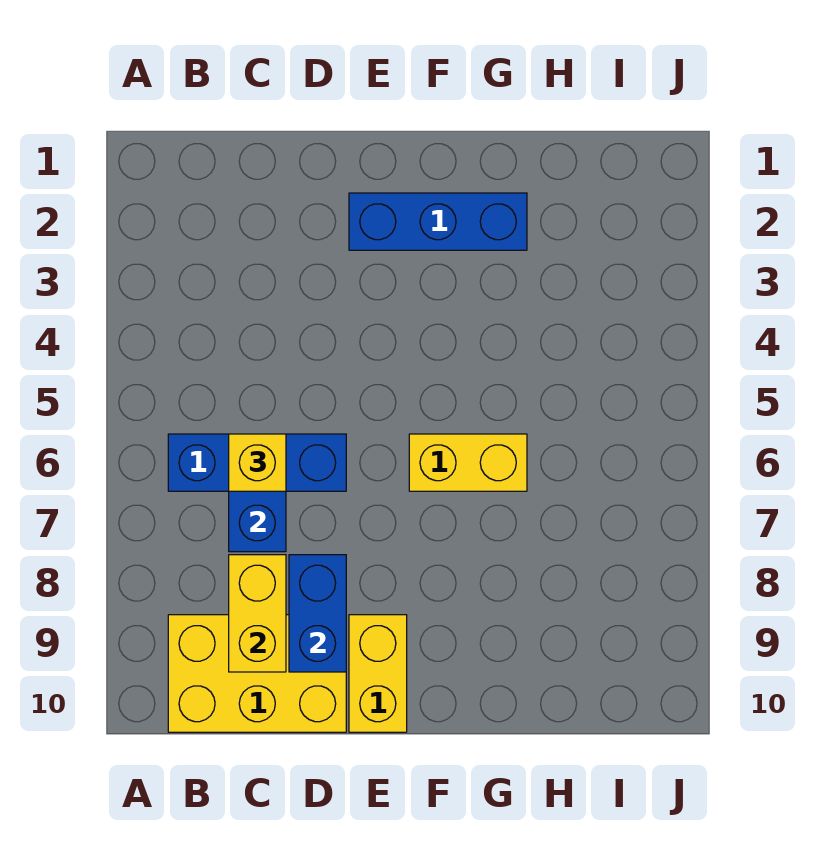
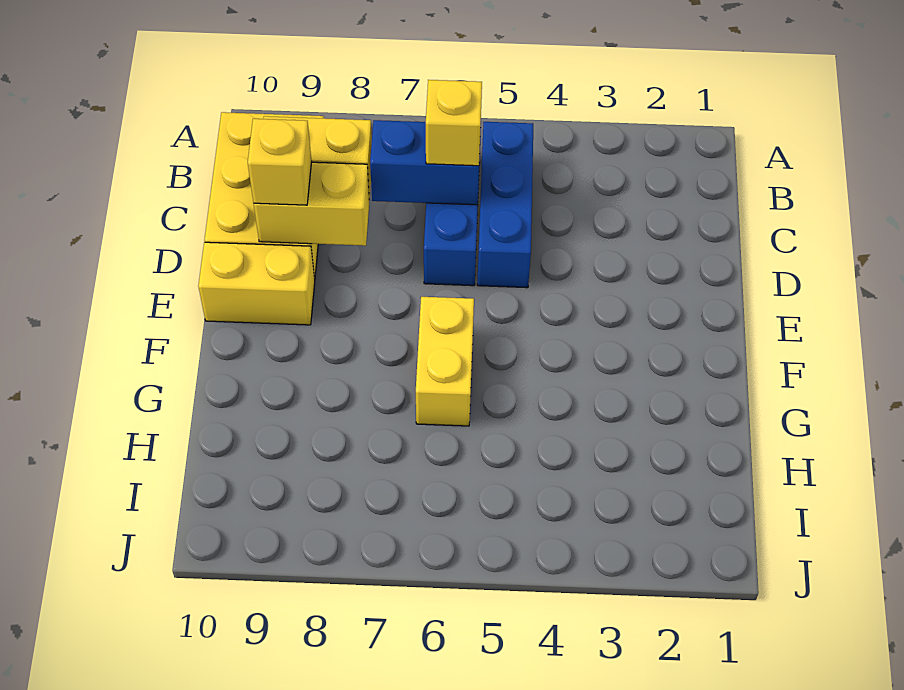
blue 1x2 brick [289,555,346,672] -> yellow 1x2 brick [254,162,369,246]
none -> yellow 1x1 brick [248,119,312,205]
blue 1x3 brick [349,193,527,250] -> blue 1x3 brick moved to [477,122,533,288]

